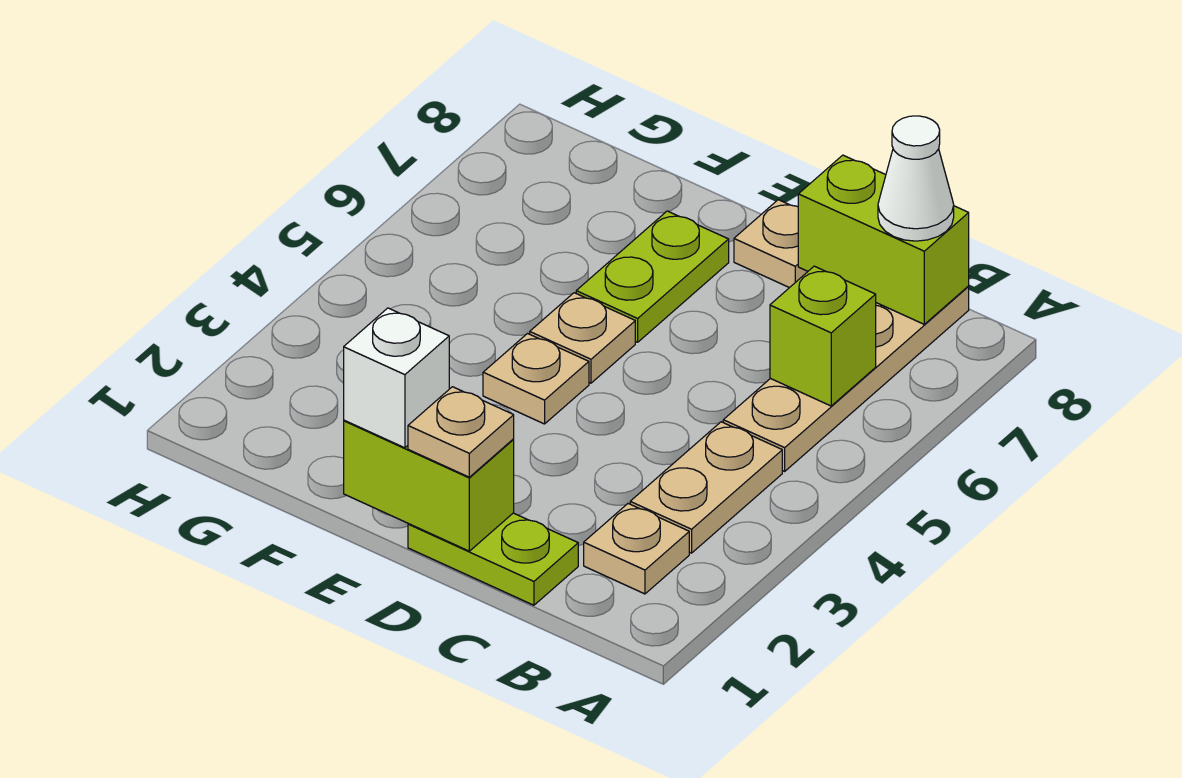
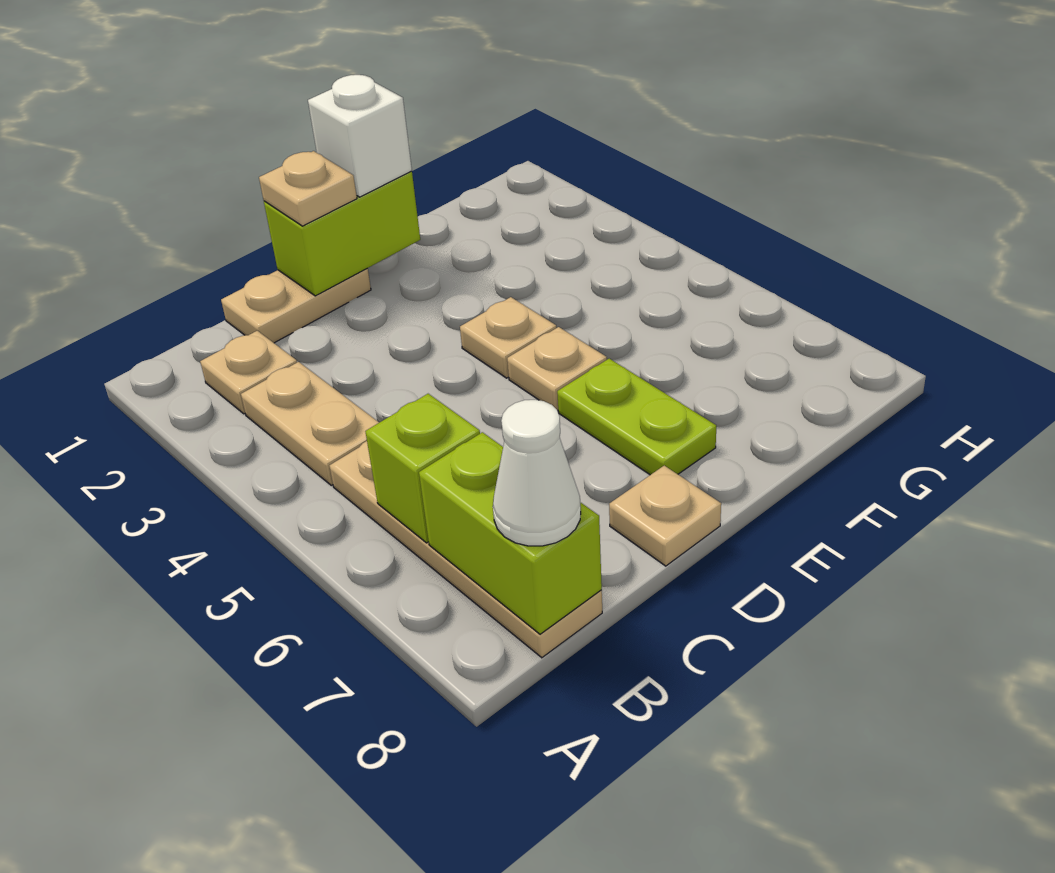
lime 1x2 brick [798,155,969,324] -> lime 1x2 brick turned to [419,432,602,634]
lime 1x2 plate [408,513,578,605] -> tan 1x2 plate [221,269,371,343]

